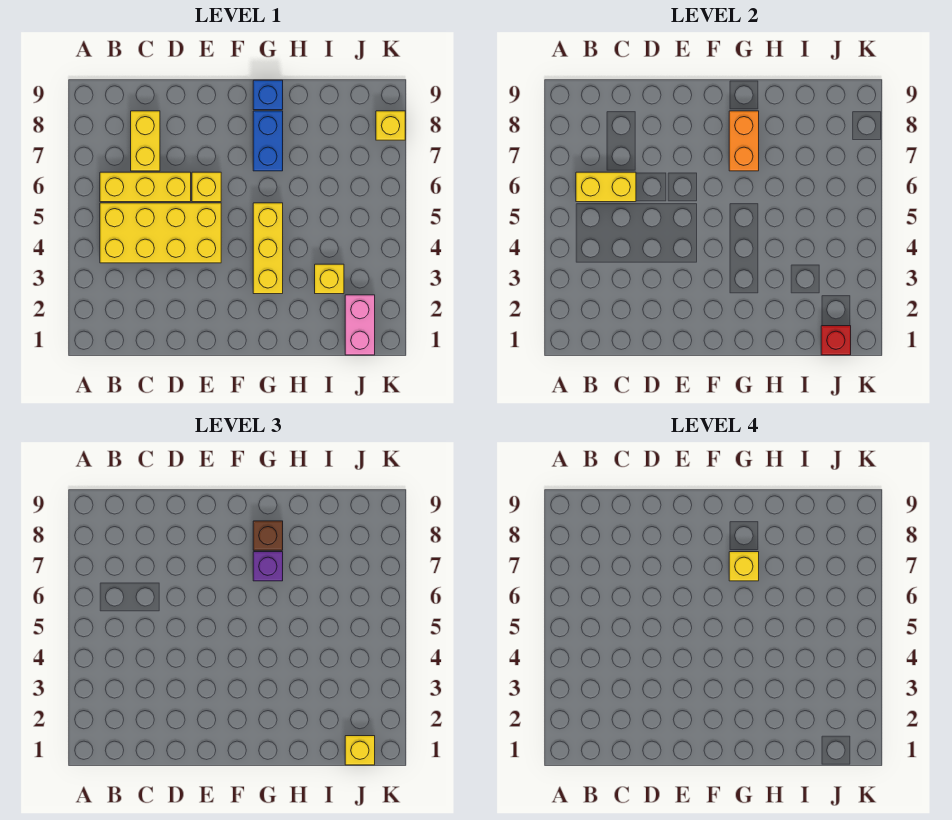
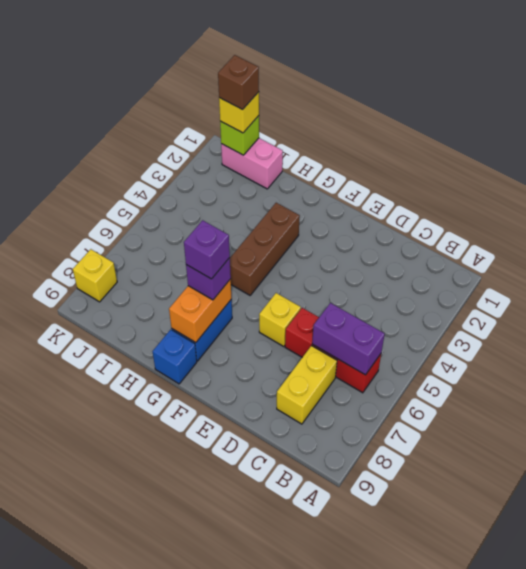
yellow 2x4 brick [100,203,221,263] -> none
yellow 1x3 brick [100,172,191,202] -> red 1x3 brick [285,308,381,393]
yellow 1x2 brick [576,172,636,202] -> purple 1x2 brick [312,303,385,375]
yellow 1x3 brick [253,203,283,294] -> brown 1x3 brick [230,203,300,295]
yellow 1x1 brick [729,552,759,581] -> purple 1x1 brick [184,220,230,279]
brown 1x1 brick [253,521,283,550] -> brown 1x1 brick moved to [218,55,259,110]
yellow 1x1 brick [315,264,344,294] -> none
pink 1x2 brick [345,295,375,355] -> pink 1x2 brick turned to [221,138,283,189]
red 1x1 brick [821,326,851,355] -> lime 1x1 brick [220,116,259,155]

